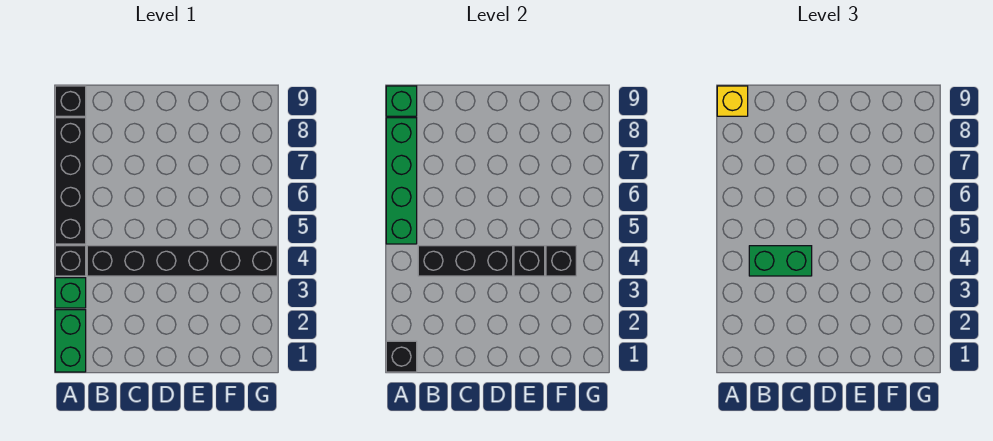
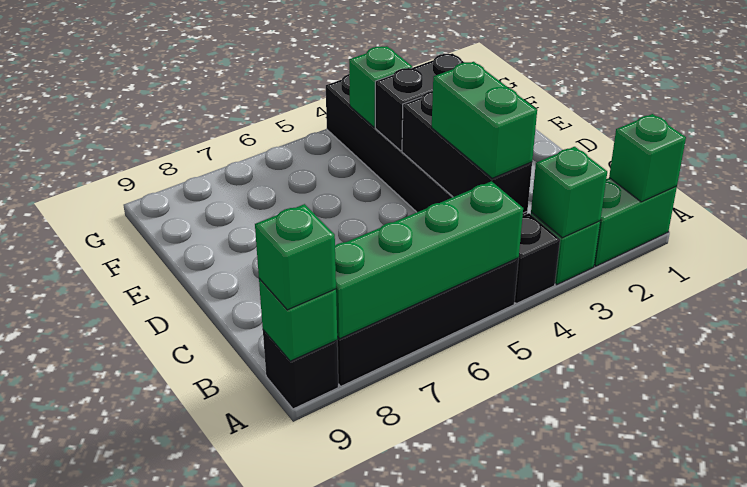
black 1x1 brick [386,341,417,372] -> green 1x1 brick [609,114,686,202]
none -> green 1x1 brick [531,147,607,238]
yellow 1x1 brick [717,86,748,116] -> green 1x1 brick [255,204,336,310]
black 1x1 brick [514,246,545,276] -> black 1x2 brick [375,53,464,151]
black 1x1 brick [546,246,576,276] -> green 1x1 brick [349,46,412,127]

